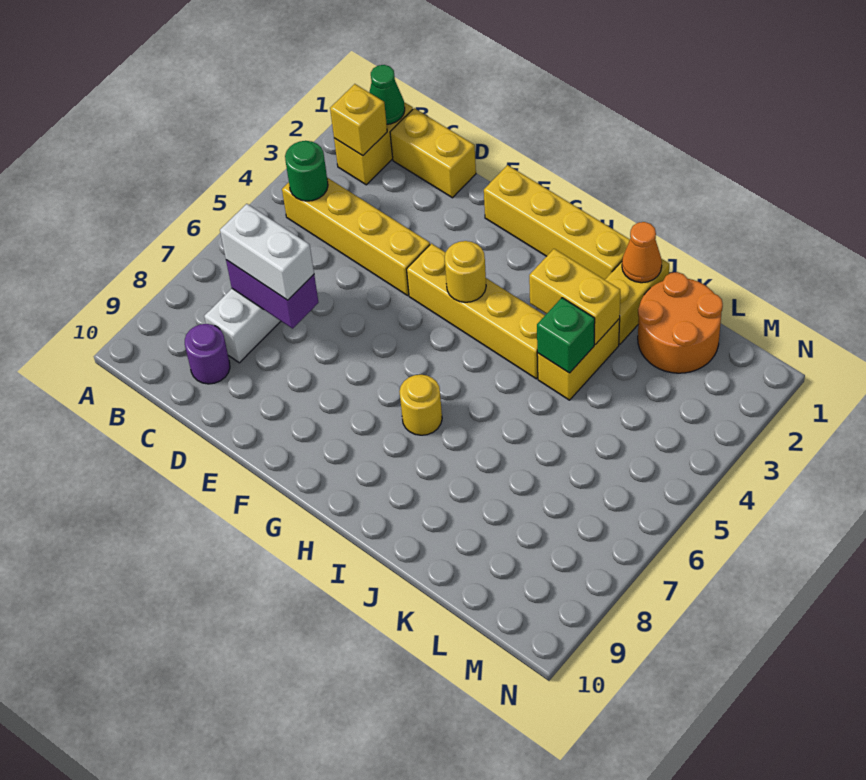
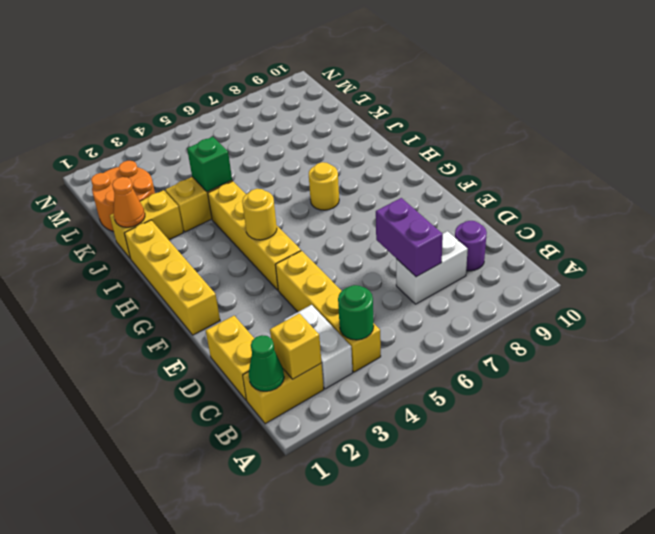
white 1x2 brick [220,204,314,300] -> white 1x2 brick moved to [284,305,353,389]
yellow 1x2 brick [529,249,620,345] -> none

